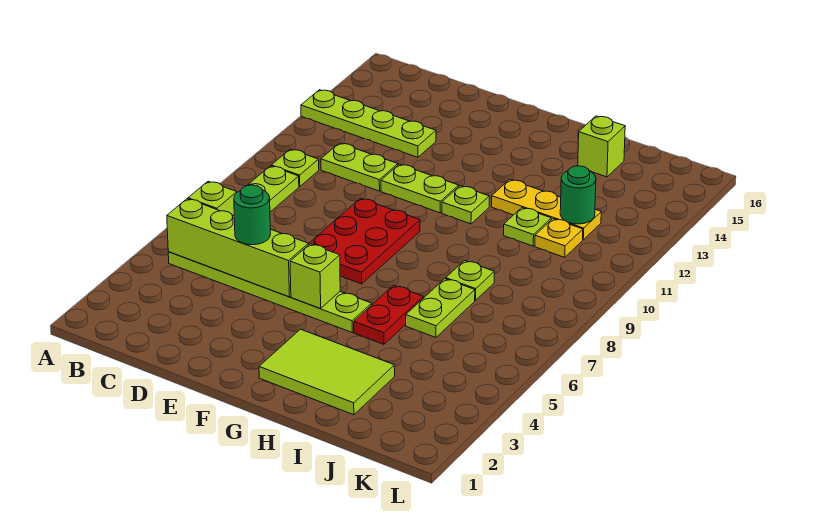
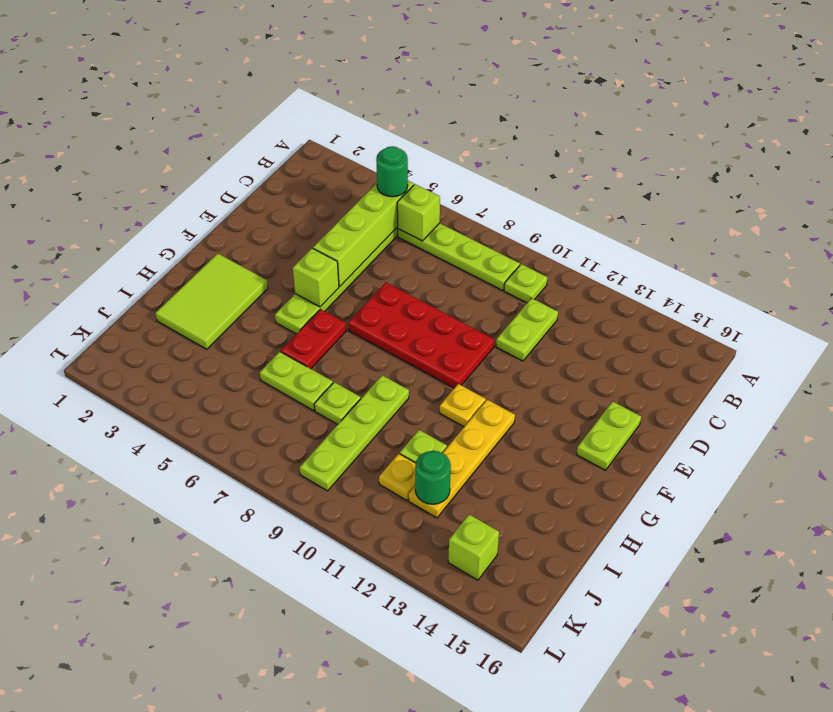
lime 1x4 plate [301,90,436,157] -> lime 1x4 plate moved to [300,375,409,491]
green 1x1 round brick [234,185,270,245] -> green 1x1 round brick moved to [376,146,408,197]
red 2x3 plate [309,198,420,284] -> red 2x4 plate [348,283,494,388]
lime 1x2 plate [381,164,459,213] -> lime 1x2 plate moved to [576,401,641,470]
lime 1x1 plate [442,186,489,224] -> yellow 1x1 plate [440,384,486,427]
red 1x2 plate [354,285,423,344] -> red 1x2 plate turned to [281,309,346,369]
yellow 1x3 plate [492,179,601,239] -> yellow 1x4 plate [409,400,515,518]
lime 1x1 brick [578,116,625,177] -> lime 1x1 brick moved to [448,514,499,580]

